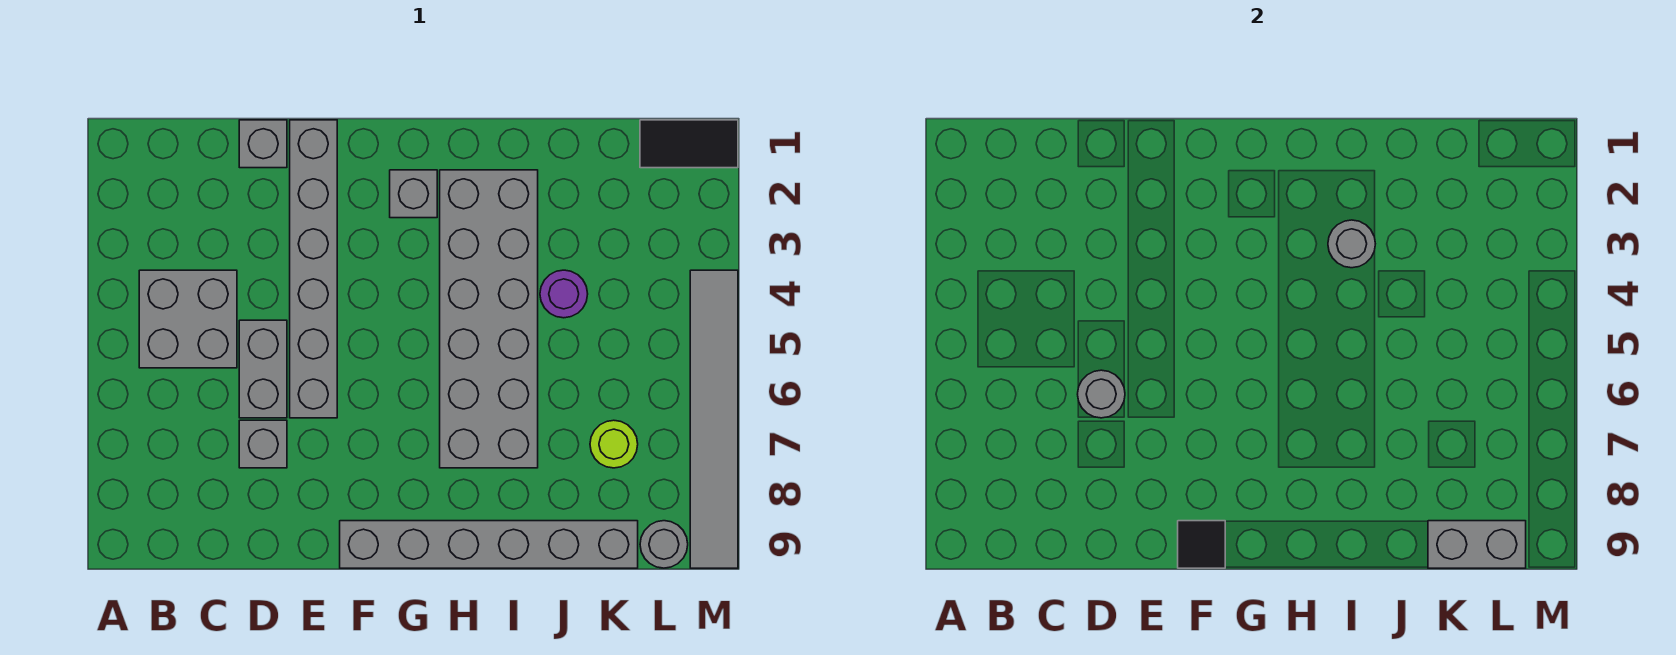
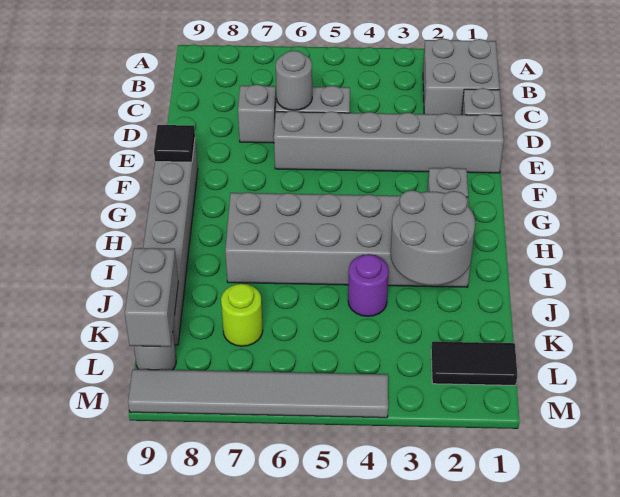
grey 2x2 brick [139,270,237,368] -> grey 2x2 brick moved to [423,39,500,115]
grey 1x1 round brick [1328,220,1375,268] -> grey 2x2 round brick [391,190,475,286]
black 1x2 tile [640,120,738,168] -> black 1x2 tile turned to [431,342,517,385]

